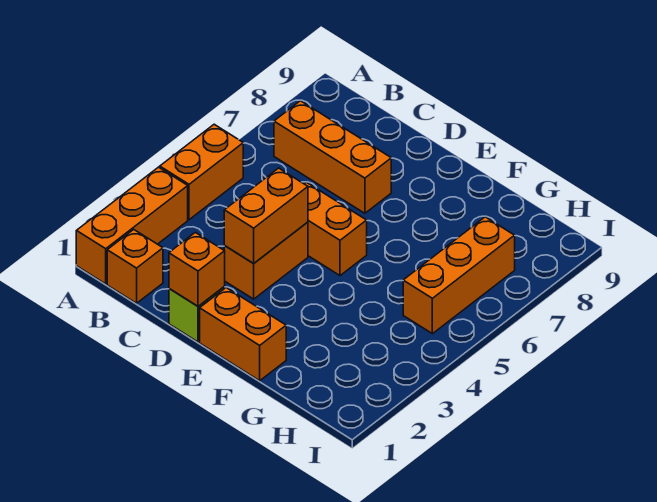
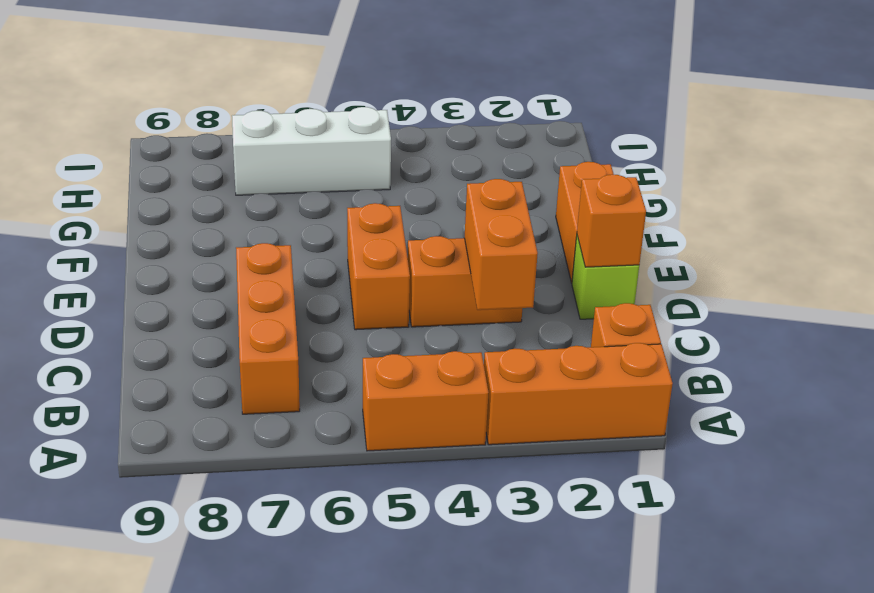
orange 1x2 brick [224,168,308,263] -> orange 1x2 brick turned to [465,179,538,310]
orange 1x3 brick [403,217,515,334] -> white 1x3 brick [232,107,391,195]

